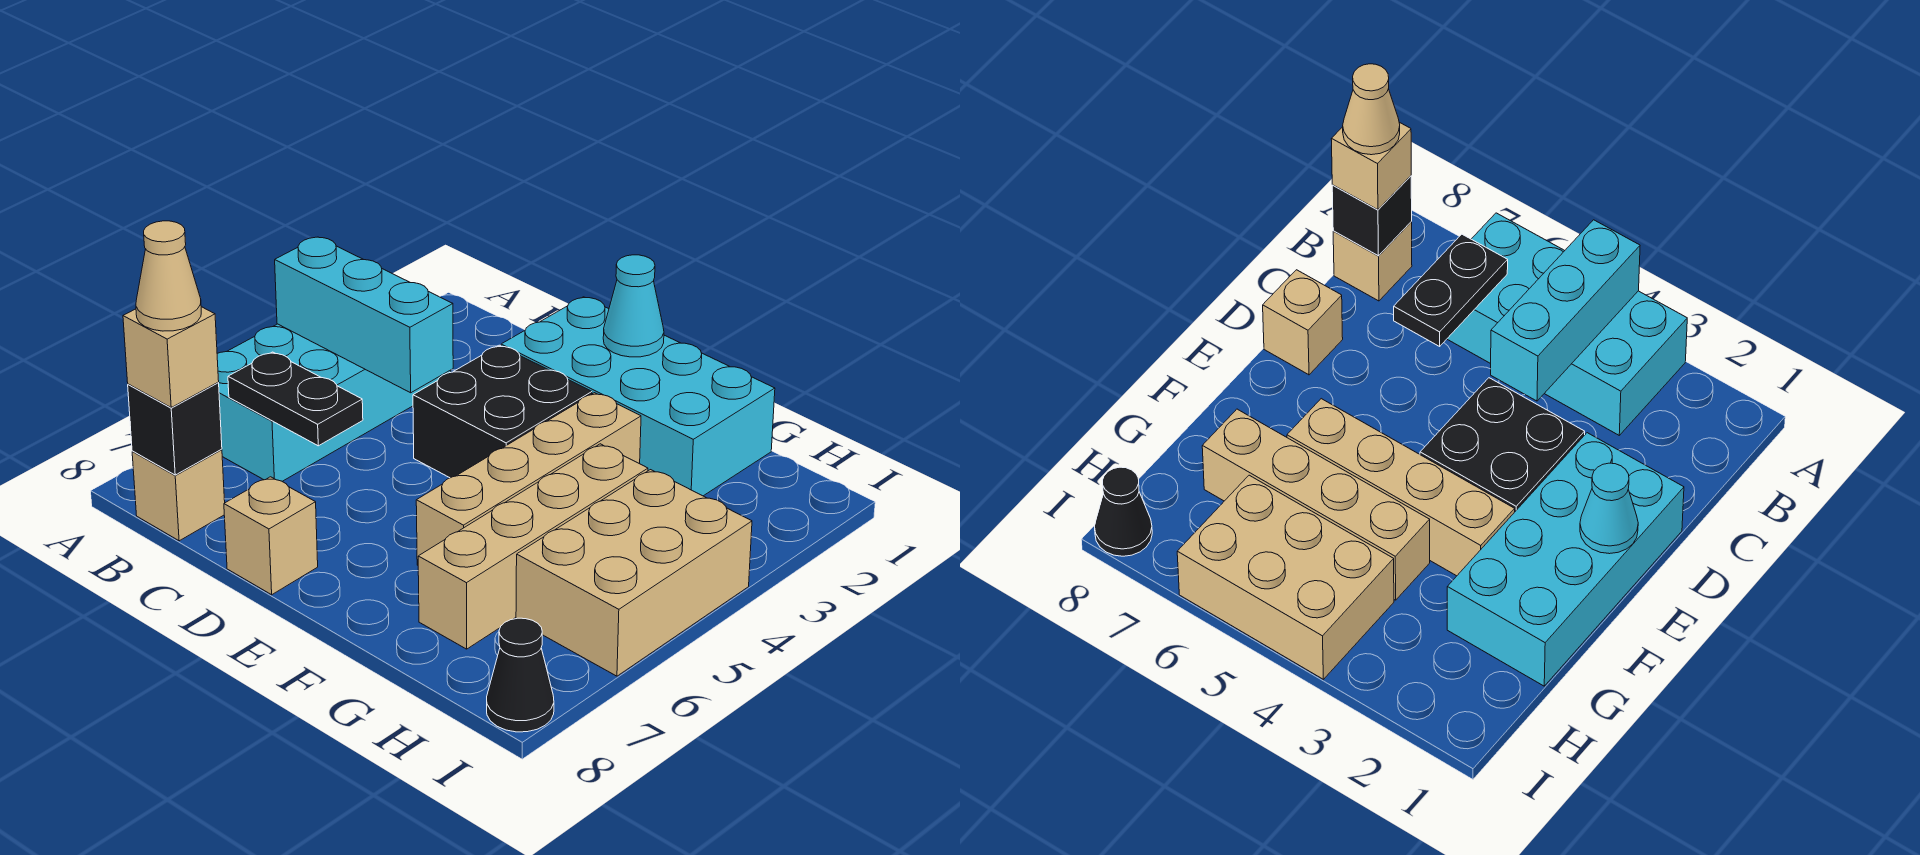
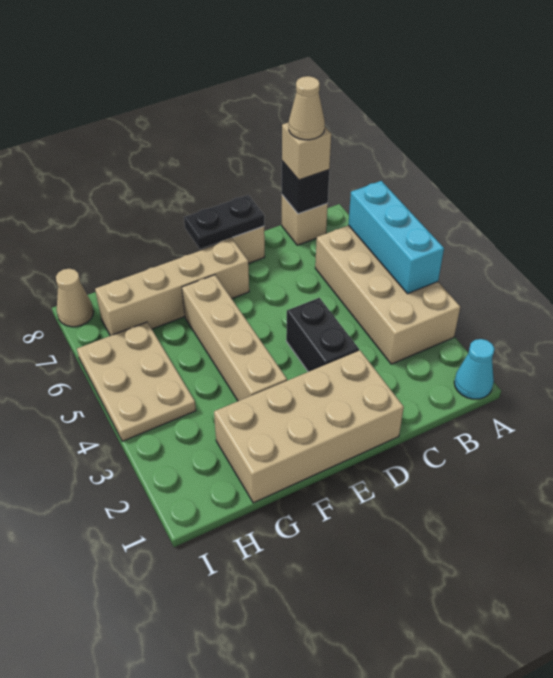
cyan 2x4 brick [217,324,451,481] -> tan 2x4 brick [315,225,460,364]
cyan 1x3 brick [275,237,453,393] -> cyan 1x3 brick turned to [348,181,444,294]
black 1x2 plate [228,352,363,446] -> black 1x2 plate moved to [184,195,264,249]
cyan 2x4 brick [501,297,775,496] -> tan 2x4 brick [214,350,404,503]
black 2x2 brick [413,345,592,478] -> black 1x2 brick [286,298,359,372]
cyan 1x1 cone [603,255,664,357] -> cyan 1x1 cone moved to [454,339,494,399]
tan 1x4 brick [418,444,648,649] -> tan 1x4 brick turned to [95,239,249,336]
tan 2x3 brick [516,470,752,676] -> tan 2x3 plate [77,322,196,441]
black 1x1 cone [487,618,554,732] -> tan 1x1 cone [56,269,94,327]

